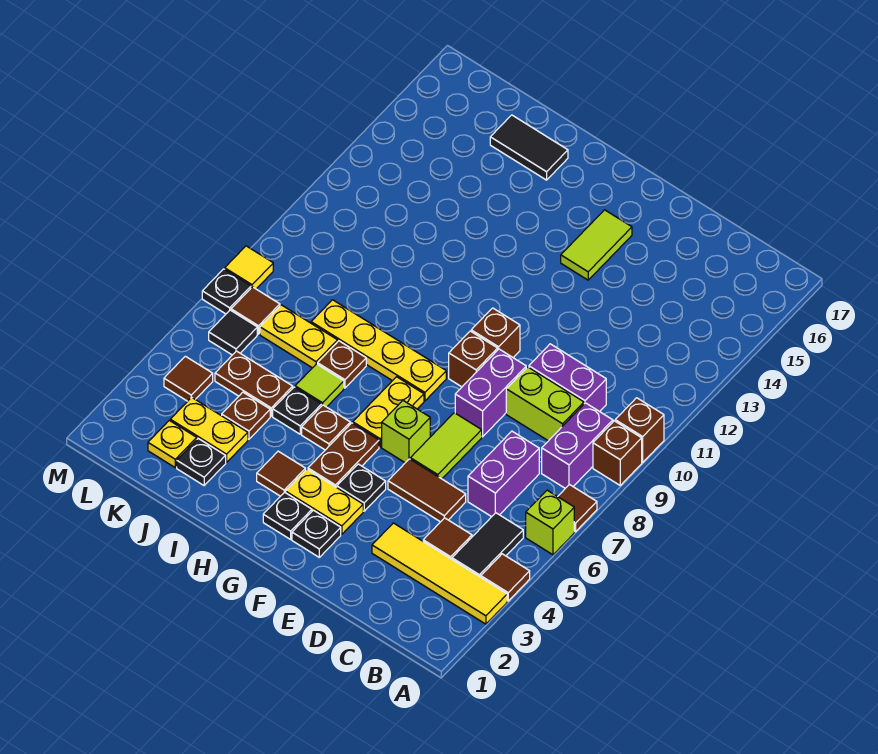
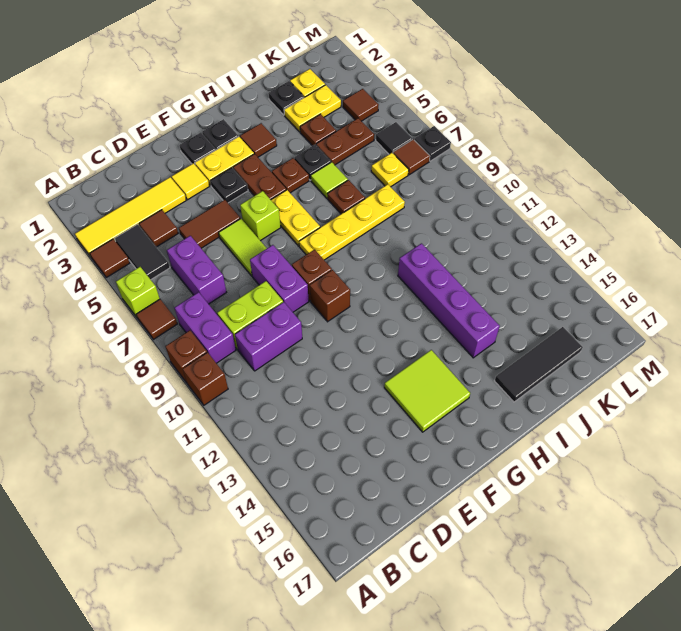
lime 1x2 tile [561,210,632,280] -> lime 2x2 tile [384,350,470,432]
none -> purple 1x4 brick [398,243,500,358]
black 1x2 tile [490,115,568,180] -> black 1x3 tile [495,327,583,402]
yellow 1x2 plate [260,305,338,368] -> yellow 1x1 plate [371,153,409,187]
yellow 1x1 tile [225,246,273,289] -> yellow 1x1 tile moved to [172,163,209,200]

